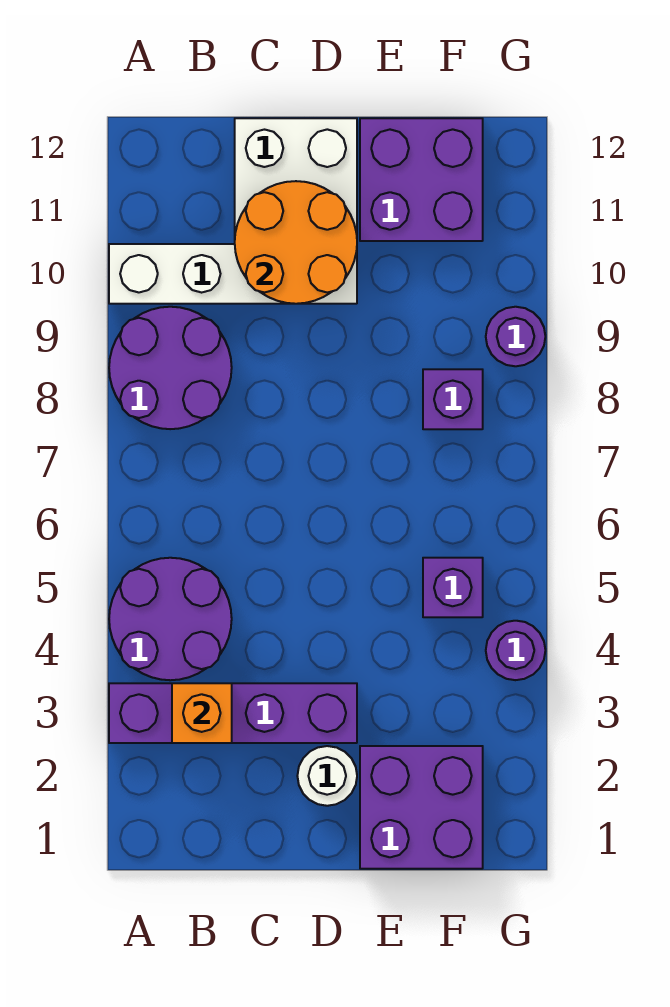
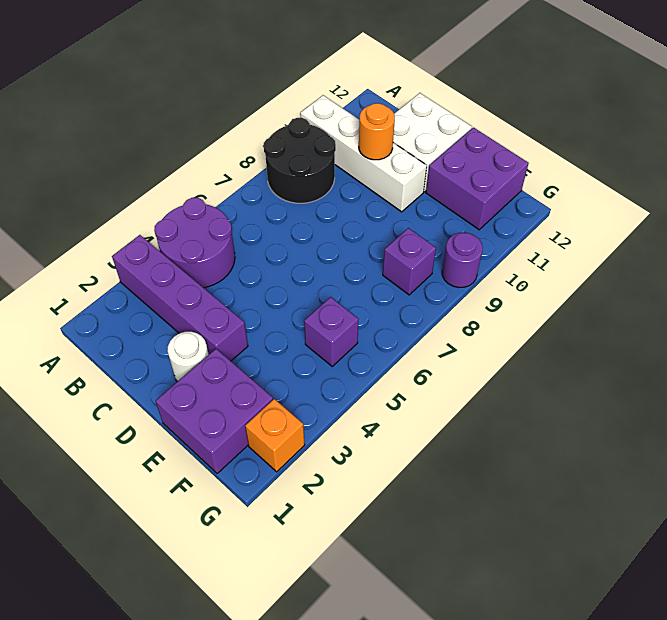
purple 2x2 round brick [109,307,232,429] -> black 2x2 round brick [264,118,336,203]
orange 1x1 brick [172,683,232,743] -> orange 1x1 brick moved to [245,399,305,472]
orange 2x2 round brick [235,181,357,304] -> orange 1x1 round brick [359,103,395,160]
purple 1x1 round brick [486,621,545,680] -> none

